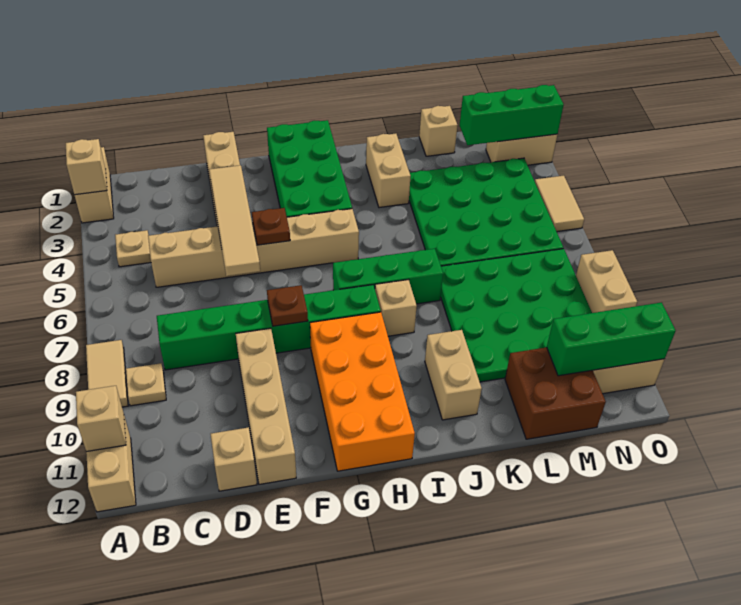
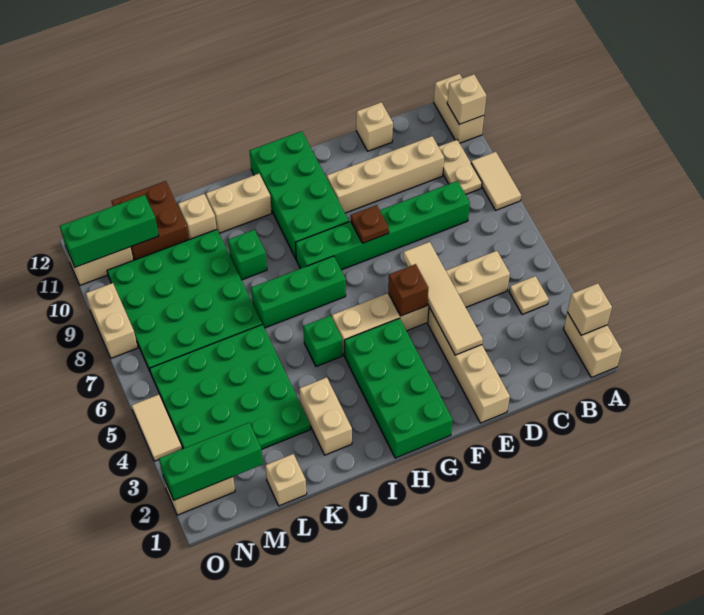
tan 1x1 plate [126,363,166,406] -> tan 1x2 plate [438,140,482,195]
tan 1x4 brick [236,328,296,484] -> tan 1x4 brick turned to [327,136,444,213]
brown 1x1 plate [252,208,290,245] -> brown 1x1 brick [388,264,428,316]
orange 2x4 brick [310,312,415,471] -> green 2x4 brick [250,131,349,259]
none -> green 1x1 brick [303,316,343,367]
tan 1x1 brick [375,280,417,336] -> tan 1x1 brick moved to [178,194,217,240]
none -> green 1x1 brick [228,230,267,280]
tan 1x2 brick [425,330,482,420] -> tan 1x2 brick turned to [206,174,272,233]

